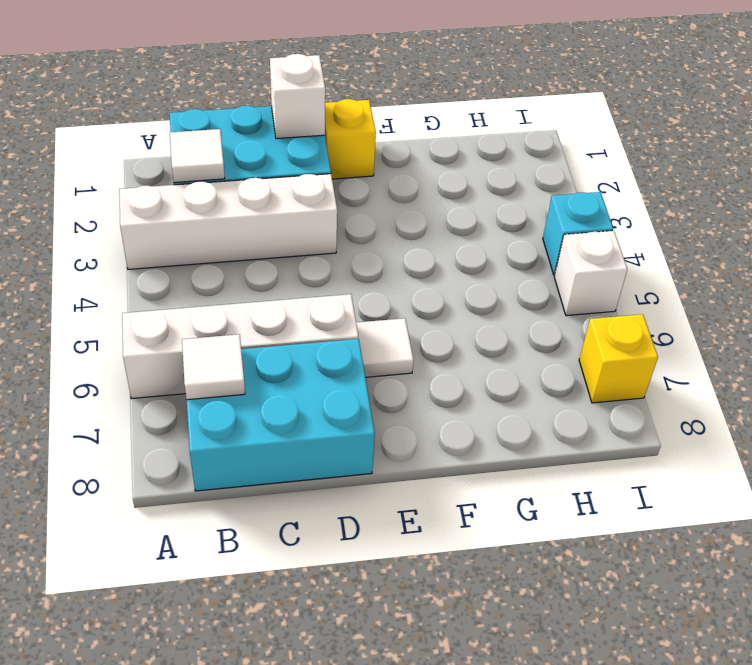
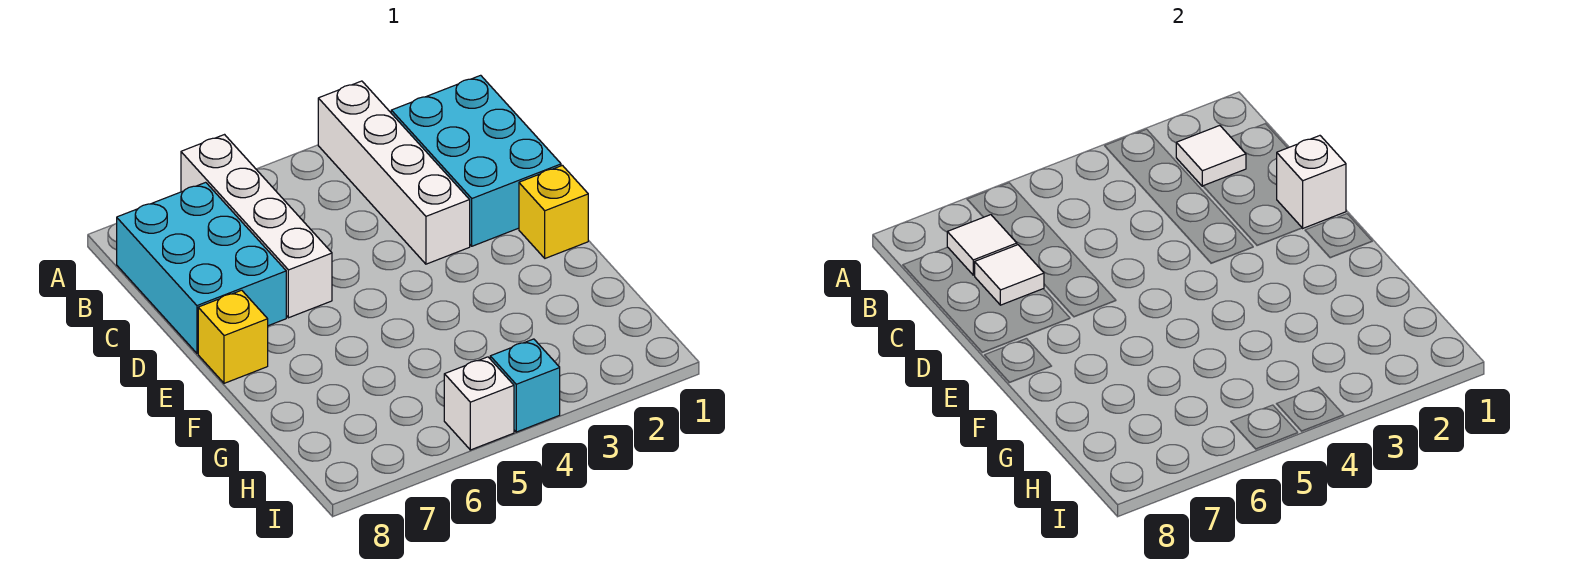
white 1x1 tile [356,318,414,377] -> white 1x1 tile moved to [975,245,1044,305]
yellow 1x1 brick [579,314,658,403] -> yellow 1x1 brick moved to [198,290,268,383]

